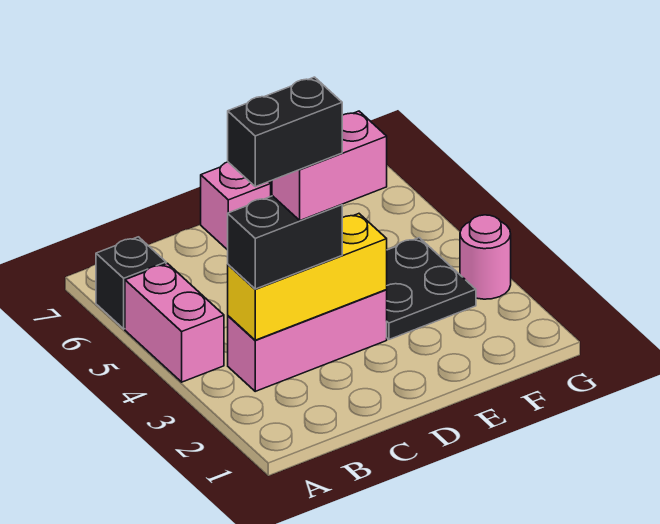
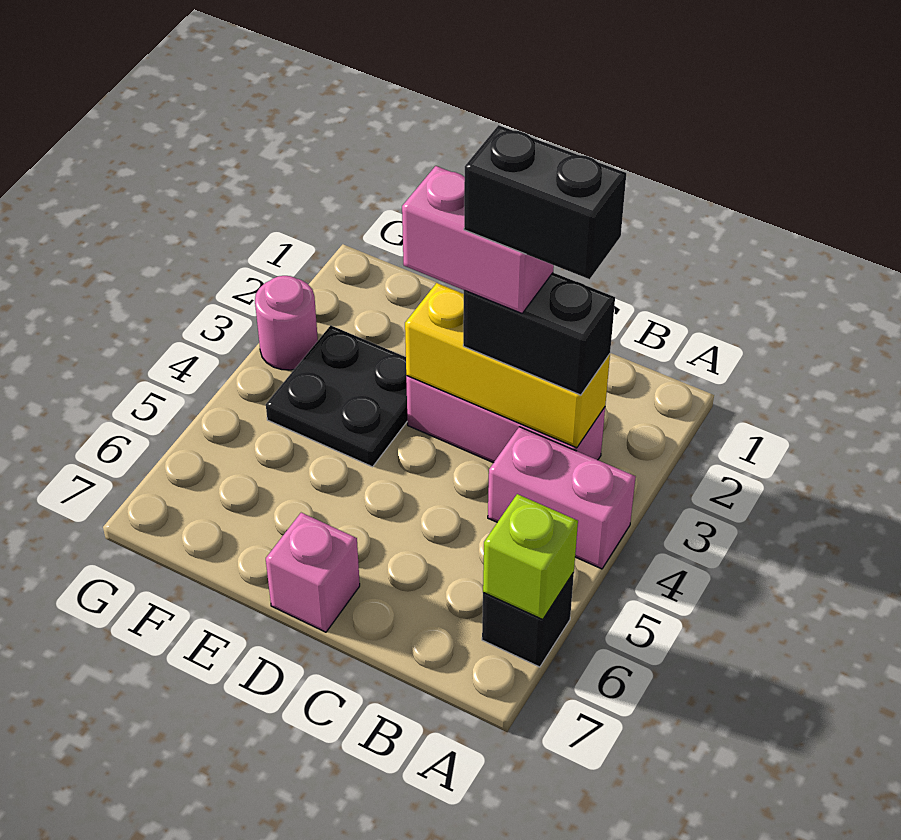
pink 1x2 brick [125,263,224,382] -> pink 1x2 brick turned to [488,427,636,569]
none -> lime 1x1 brick [483,494,578,620]

